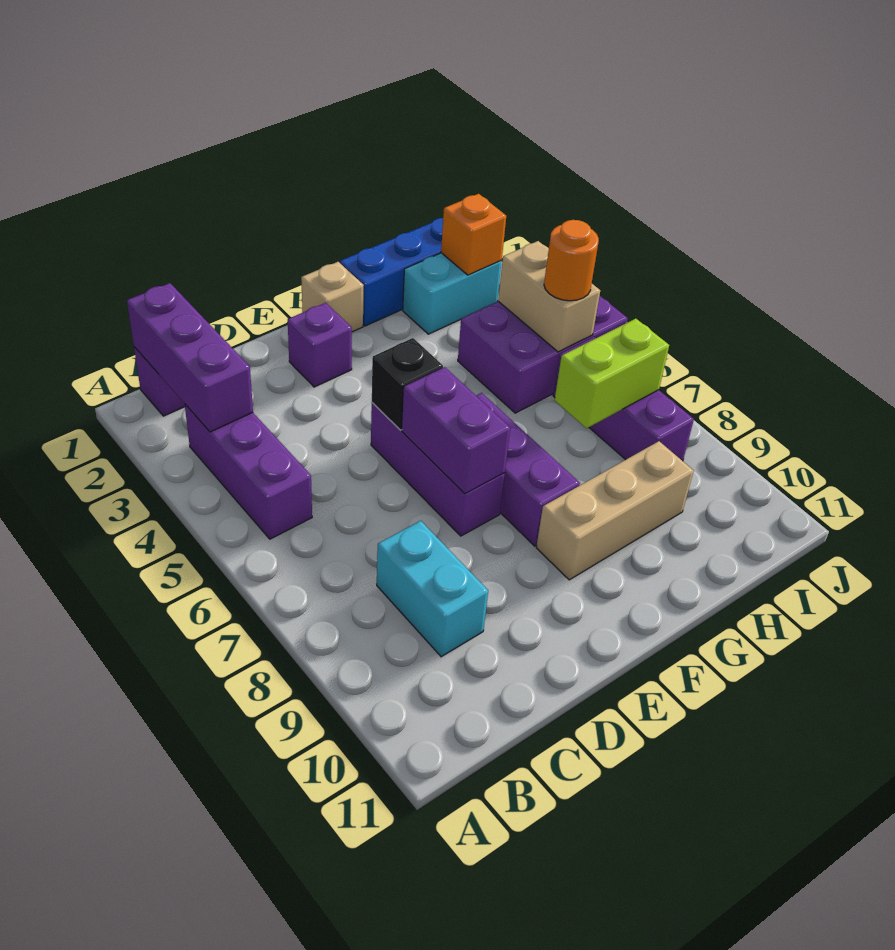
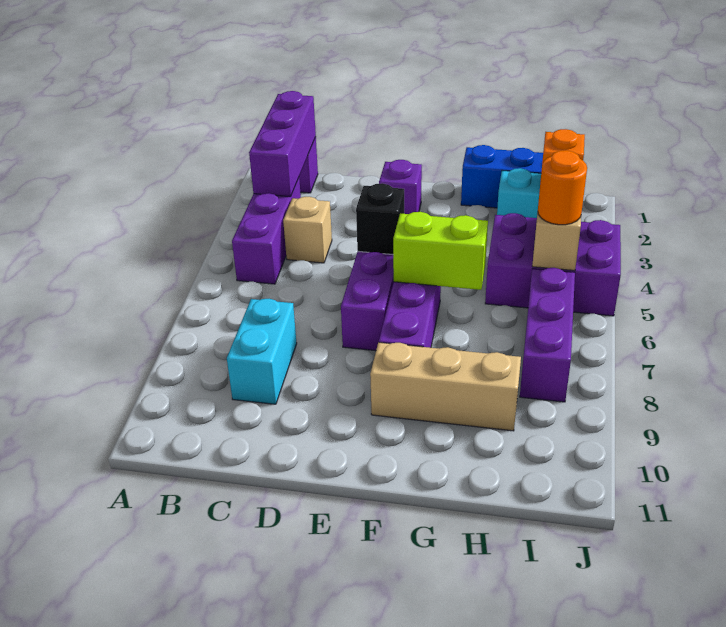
purple 1x2 brick [402,367,510,494] -> none
tan 1x1 brick [301,262,364,332] -> tan 1x1 brick moved to [283,197,332,263]
lime 1x2 brick [555,319,669,428] -> lime 1x2 brick moved to [393,212,488,290]

